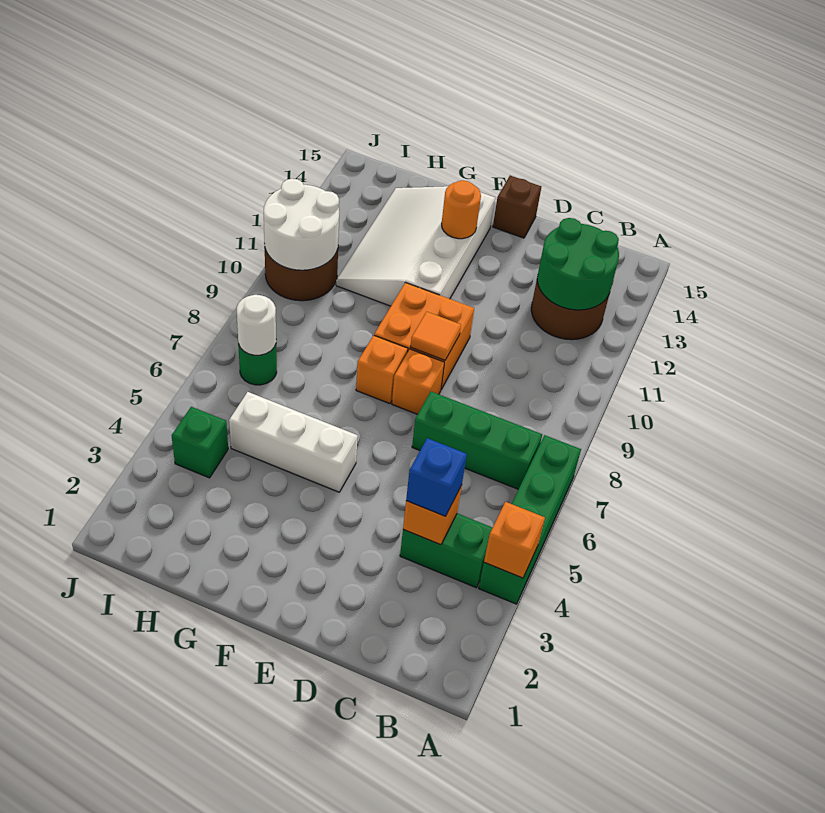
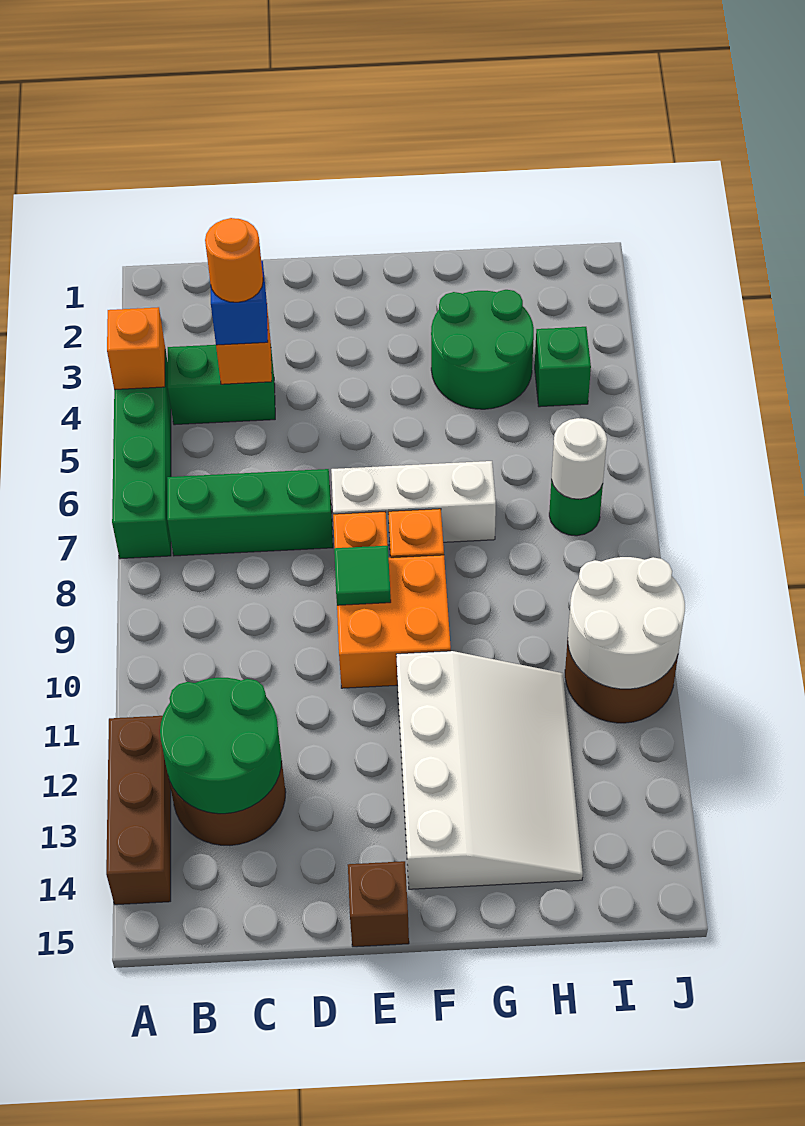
none -> brown 1x3 brick [106,716,171,905]
orange 1x1 tile [411,312,461,360] -> green 1x1 tile [334,546,391,605]
white 1x3 brick [229,392,358,492] -> white 1x3 brick moved to [331,461,496,545]
orange 1x1 round brick [442,180,481,239] -> orange 1x1 round brick moved to [205,218,263,302]
none -> green 2x2 round brick [431,290,534,409]

